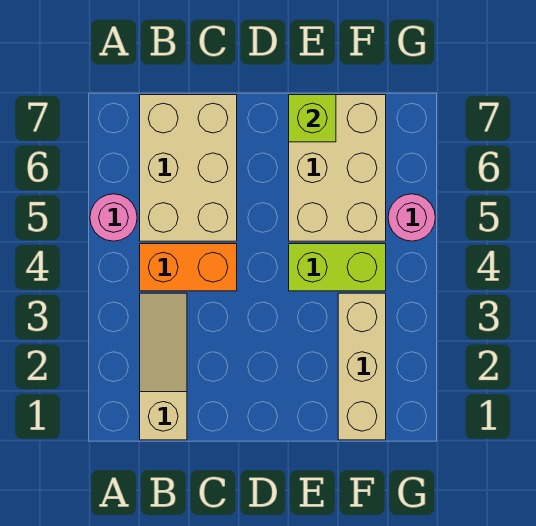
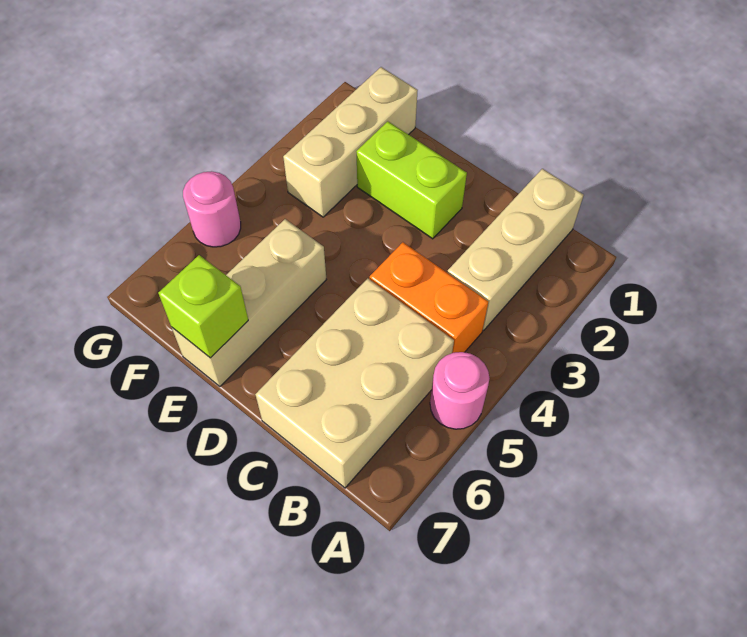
tan 1x3 slope [140,293,187,440] -> tan 1x3 brick [447,169,584,330]
lime 1x2 brick [289,244,386,291] -> lime 1x2 brick moved to [356,121,467,239]
tan 2x3 brick [289,95,386,241] -> tan 1x3 brick [172,219,326,386]

